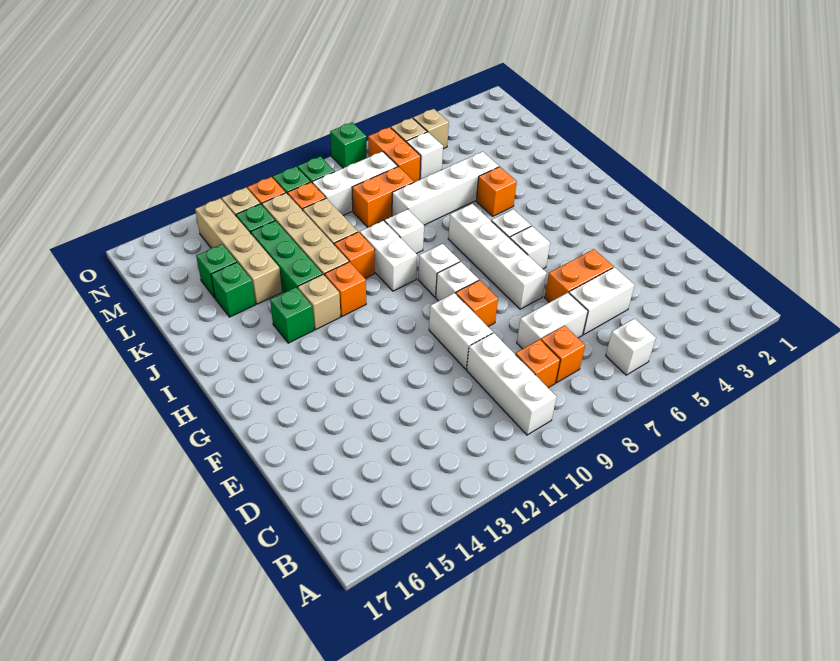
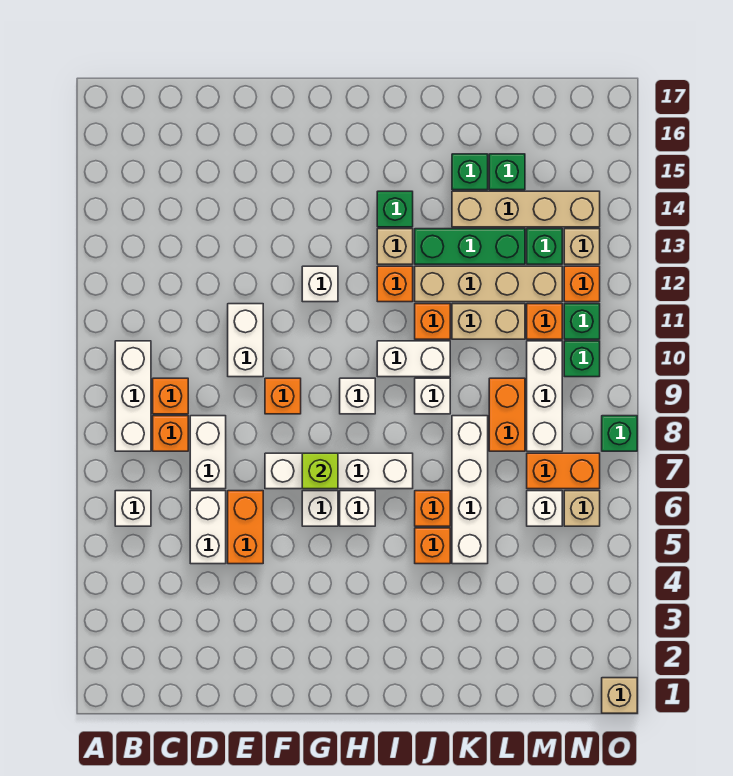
white 1x3 brick [467,333,557,435] -> white 1x3 brick turned to [115,341,151,451]
white 1x2 brick [429,293,493,369] -> white 1x2 brick turned to [228,304,263,377]
none -> lime 1x1 brick [302,453,338,489]
white 1x1 brick [436,262,479,301] -> white 1x1 brick moved to [302,266,338,302]
none -> orange 1x1 brick [415,491,450,526]
tan 1x1 brick [413,109,449,149] -> tan 1x1 brick moved to [602,678,637,713]

